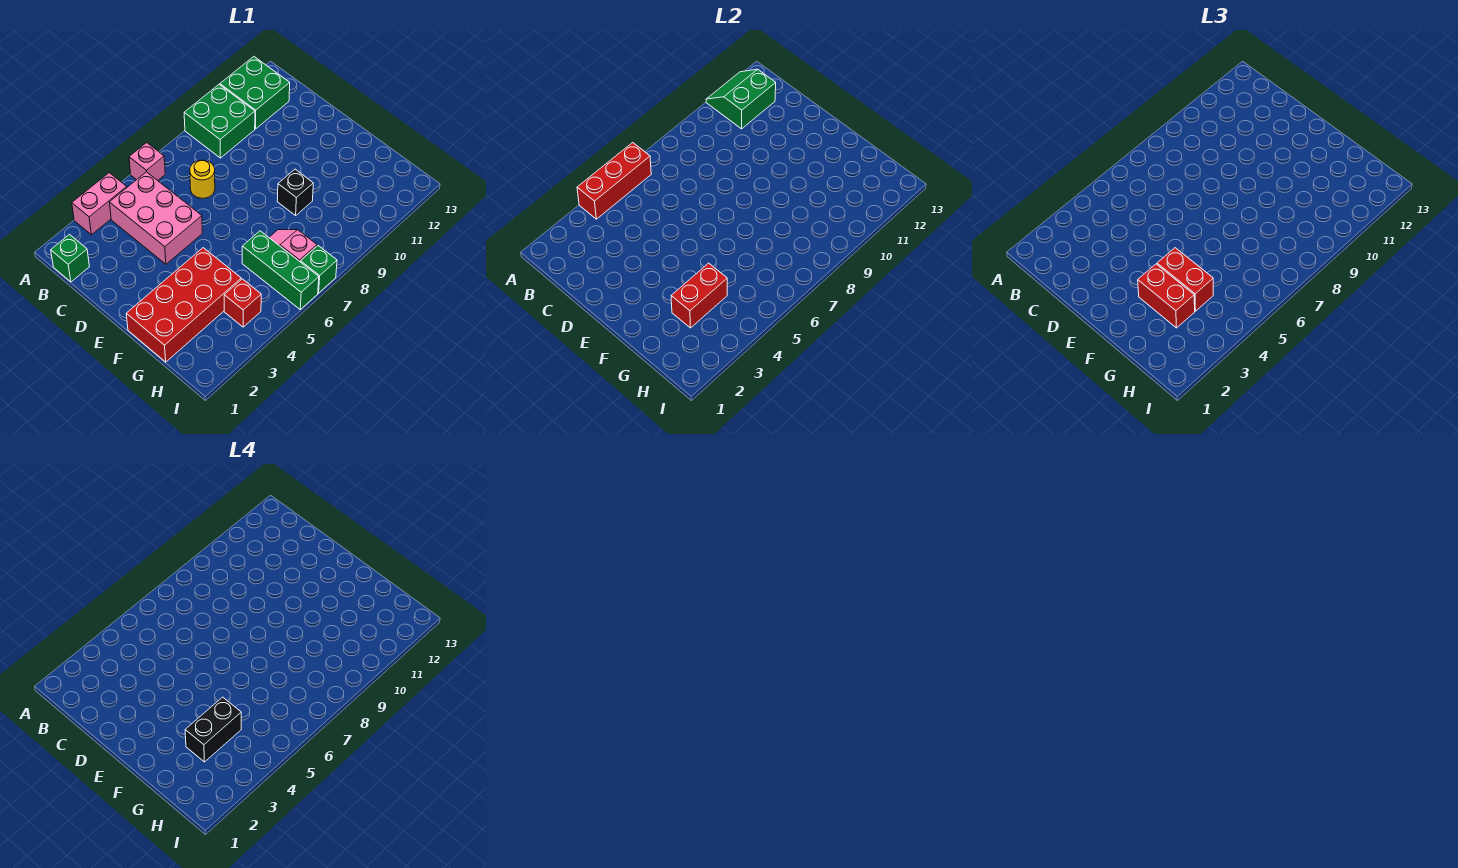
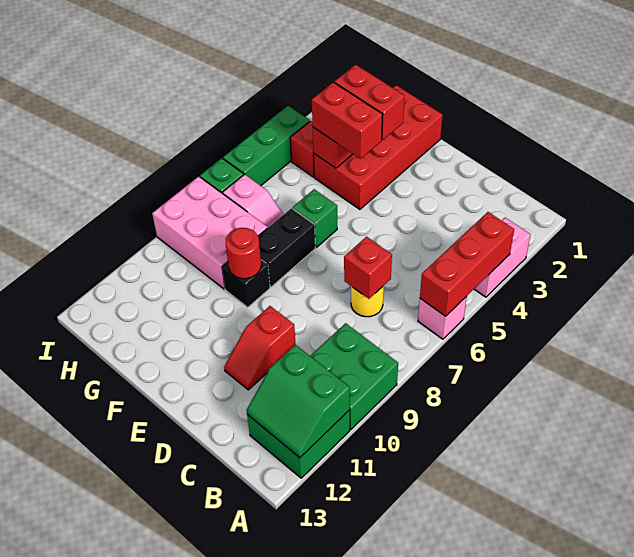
green 2x2 slope [706,69,776,129] -> green 2x2 slope turned to [246,345,350,458]
green 1x1 brick [51,235,89,282] -> green 1x1 brick moved to [293,189,337,247]
pink 2x3 brick [109,172,202,264] -> pink 2x3 brick moved to [152,176,267,289]
none -> red 1x1 brick [344,237,392,299]
none -> red 1x2 slope [224,306,296,390]
none -> red 1x1 round brick [226,228,261,279]
black 1x2 brick [185,697,241,762] -> black 1x2 brick moved to [258,208,316,287]
green 1x3 brick [242,231,319,309] -> green 1x3 brick turned to [223,106,310,186]

